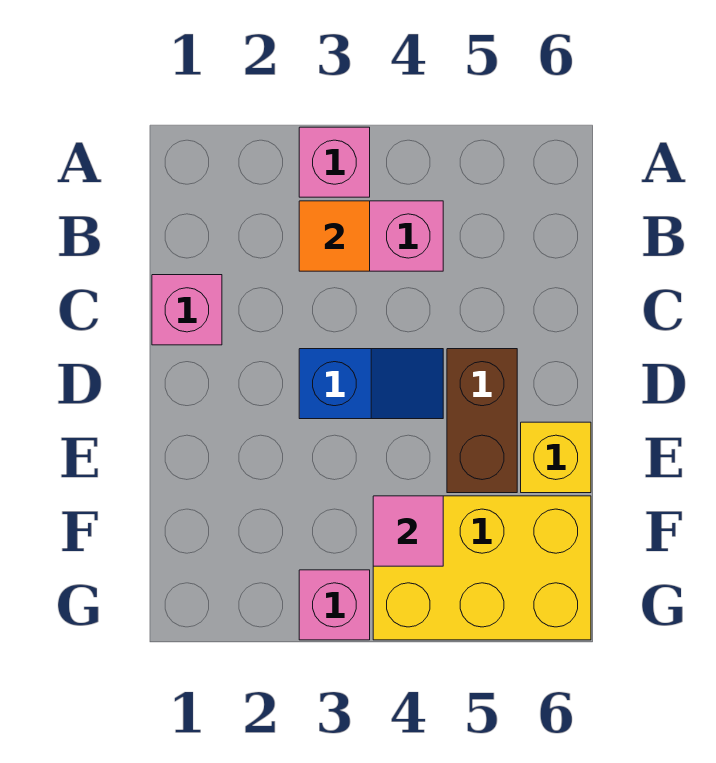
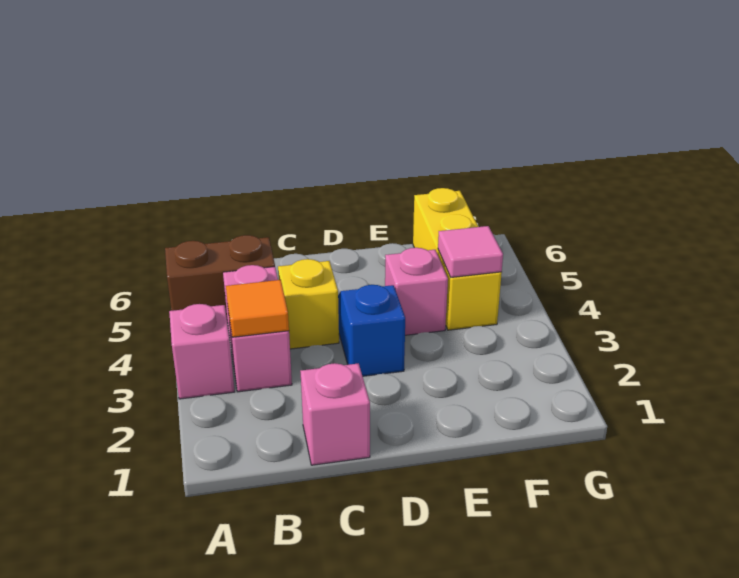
brown 1x2 brick [447,349,517,493] -> brown 1x2 brick moved to [165,235,275,322]
yellow 1x1 brick [521,422,591,493] -> yellow 1x1 brick moved to [278,259,339,349]
yellow 2x3 brick [373,496,591,640] -> yellow 1x3 brick [413,188,502,330]
pink 1x1 brick [299,570,370,640] -> pink 1x1 brick moved to [385,248,448,335]

